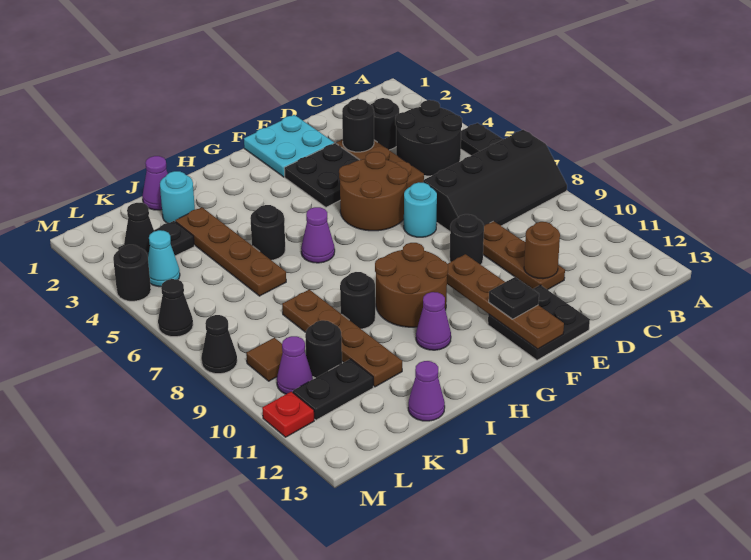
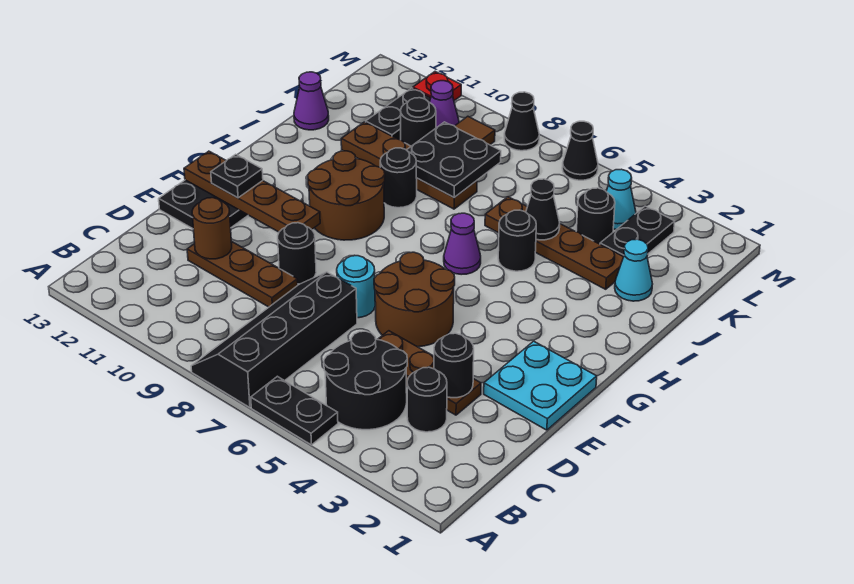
black 2x2 plate [284,143,359,207] -> black 2x2 plate moved to [407,122,501,197]
purple 1x1 cone [416,292,451,350] -> none
purple 1x1 cone [142,156,168,210] -> none
cyan 1x1 round brick [160,171,195,223] -> cyan 1x1 cone [615,239,652,301]
black 1x1 cone [124,203,154,255] -> black 1x1 cone moved to [526,179,560,240]
black 1x1 round brick [113,245,151,301] -> black 1x1 round brick moved to [576,188,615,244]

